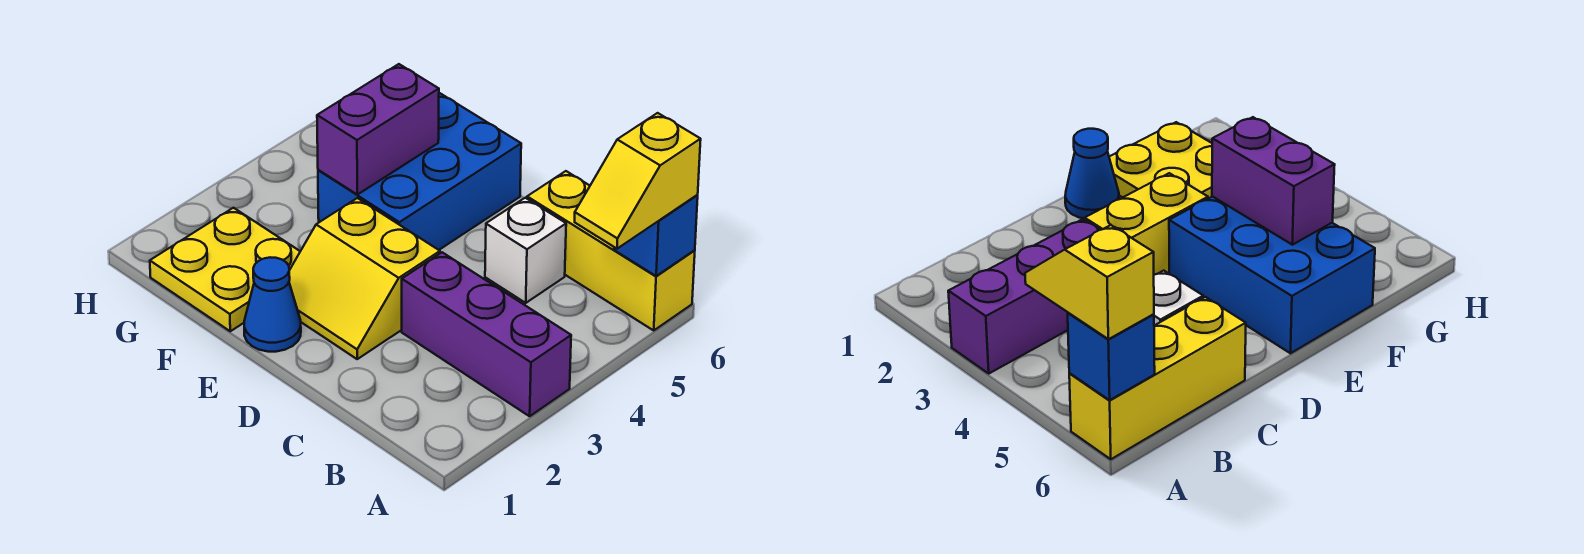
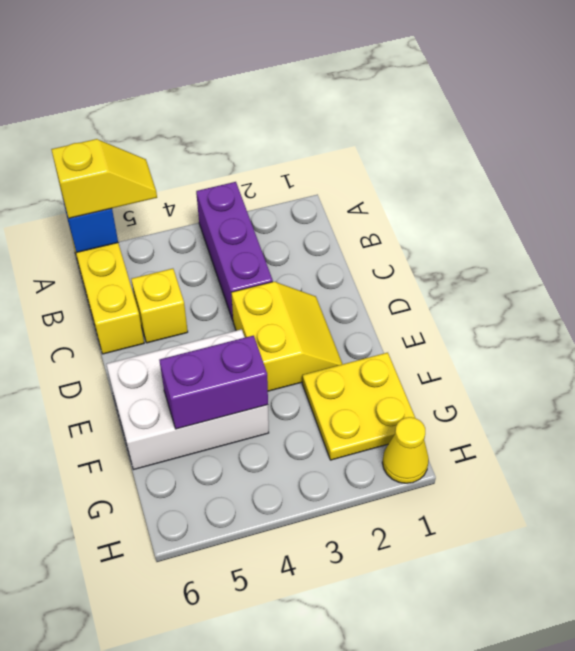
white 1x1 brick [485,198,566,303] -> yellow 1x1 brick [131,269,188,343]
blue 1x1 cone [244,257,301,352] -> none
blue 2x3 brick [318,93,521,250] -> white 2x3 brick [106,329,269,470]
none -> yellow 1x1 cone [382,417,429,483]

